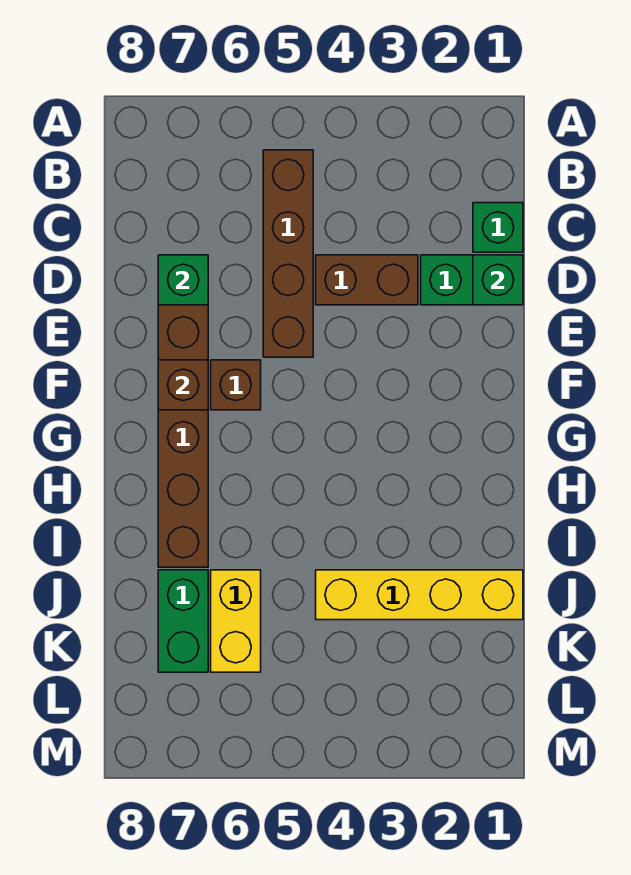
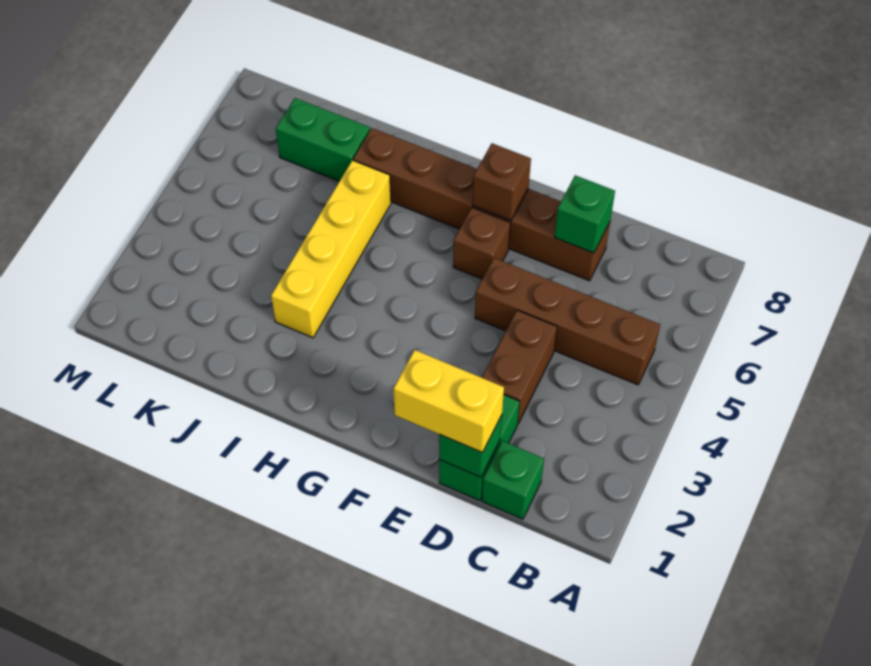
yellow 1x4 brick [316,570,523,620] -> yellow 1x4 brick moved to [271,160,391,338]
yellow 1x2 brick [211,570,261,672] -> yellow 1x2 brick moved to [394,350,504,453]

